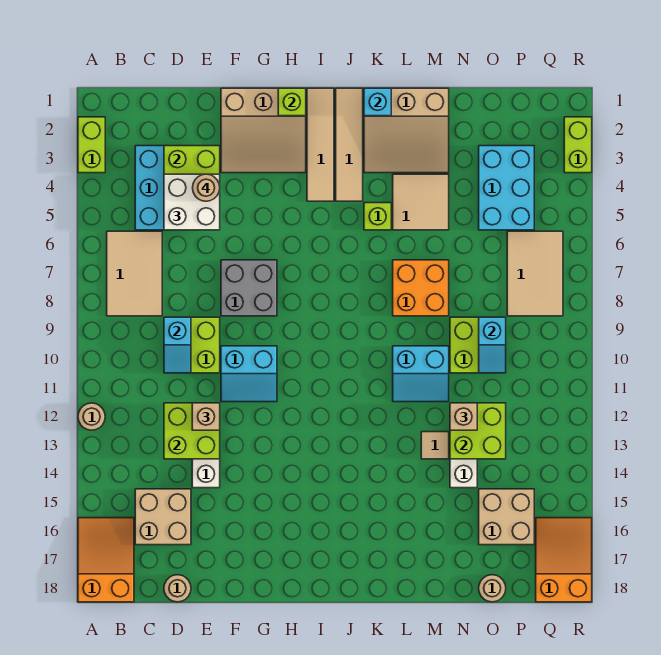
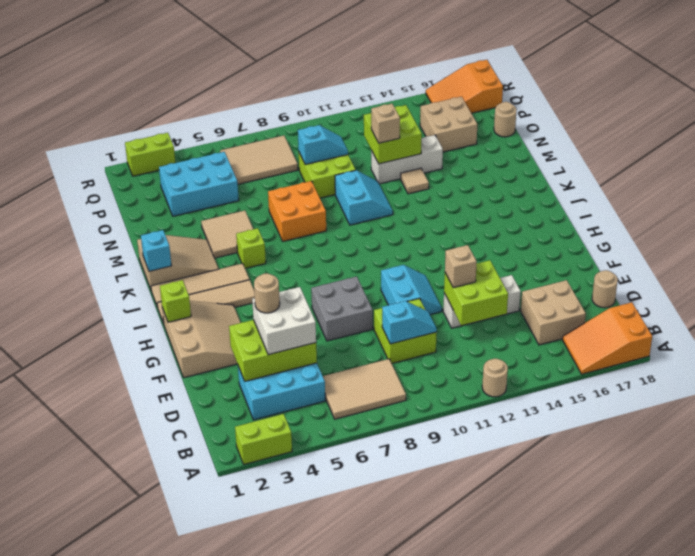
tan 3x3 slope [364,88,449,173] -> tan 2x3 slope [137,235,219,289]

